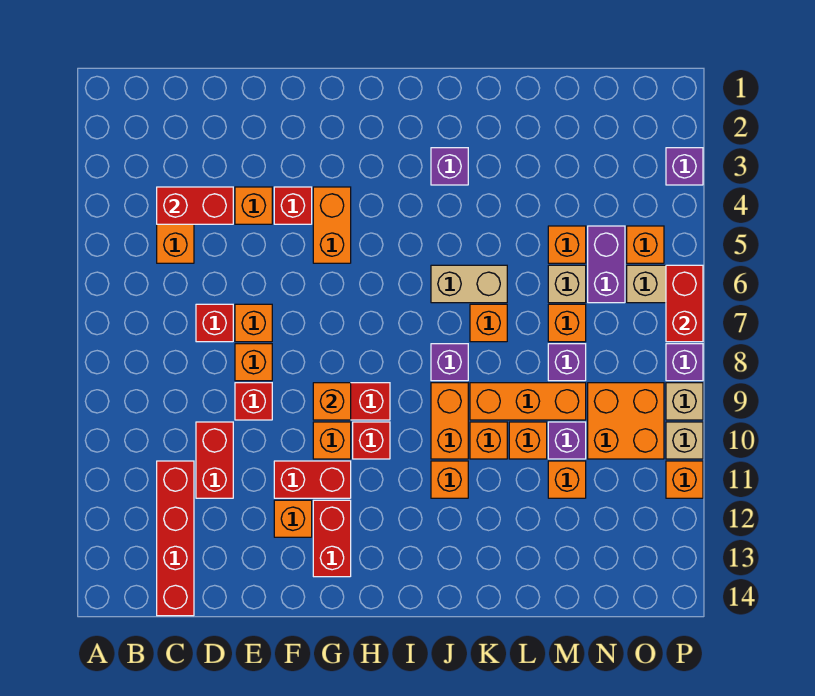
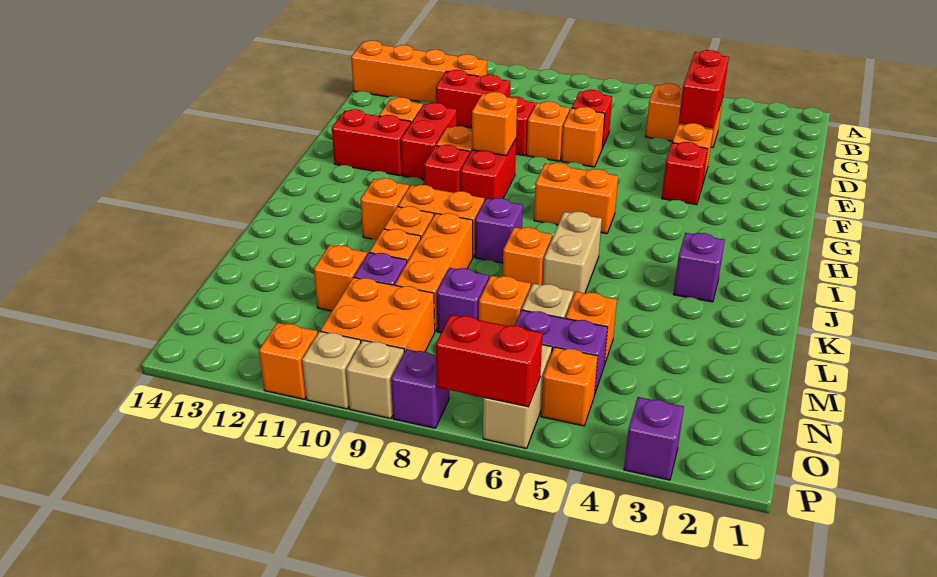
red 1x4 brick [157,461,194,616] -> orange 1x4 brick [351,41,487,103]
orange 1x2 brick [313,187,351,263] -> orange 1x2 brick moved to [534,163,618,234]

